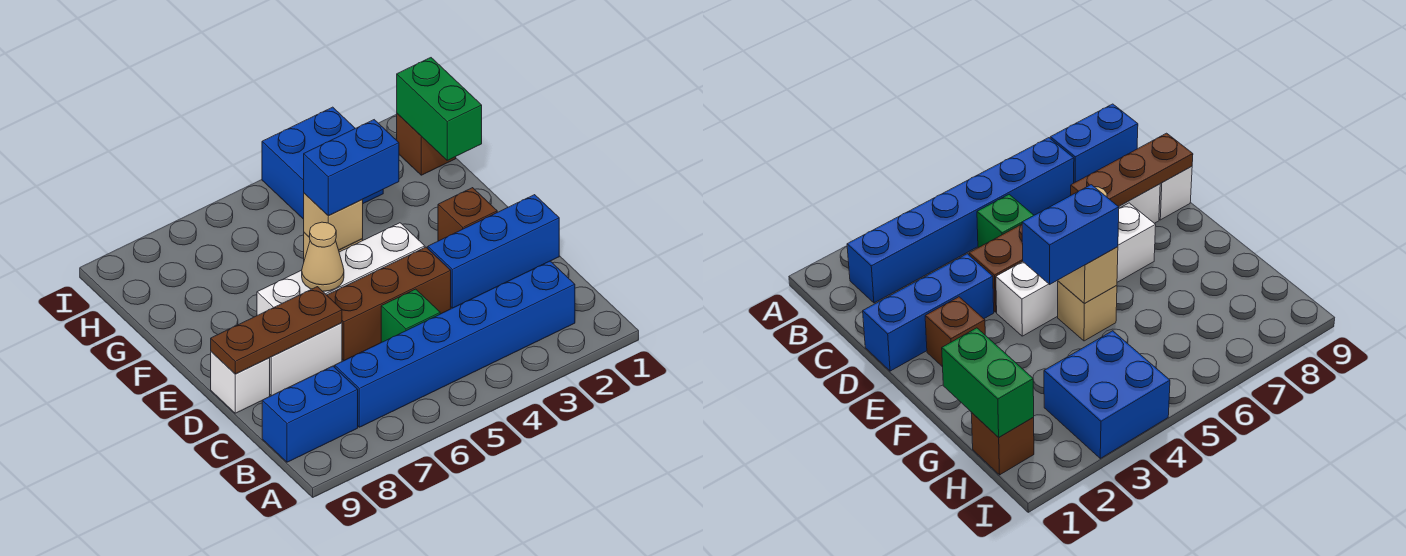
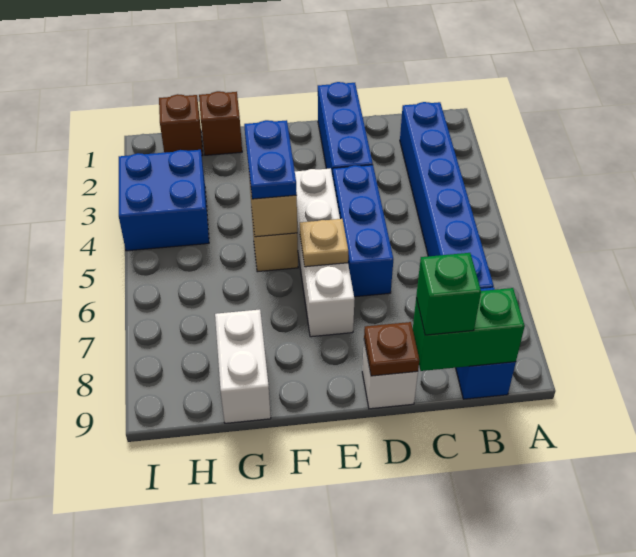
green 1x1 brick [381,289,440,342] -> green 1x1 brick moved to [416,253,481,335]
brown 1x3 brick [327,247,451,361] -> blue 1x3 brick [333,165,393,297]
white 1x2 brick [270,323,342,396] -> white 1x2 brick moved to [215,309,271,423]
brown 1x3 plate [211,287,342,374] -> brown 1x1 plate [364,322,419,376]
brown 1x1 brick [438,188,497,241] -> brown 1x1 brick moved to [199,91,242,155]
tan 1x1 cone [302,222,344,291] -> tan 1x1 plate [300,219,348,267]
blue 1x2 brick [304,120,399,216] -> blue 1x2 plate [244,120,297,199]
green 1x2 brick [397,58,482,160] -> green 1x2 brick moved to [413,288,525,371]

